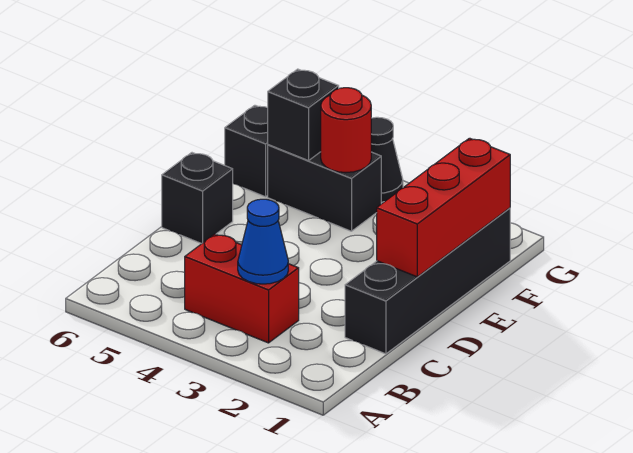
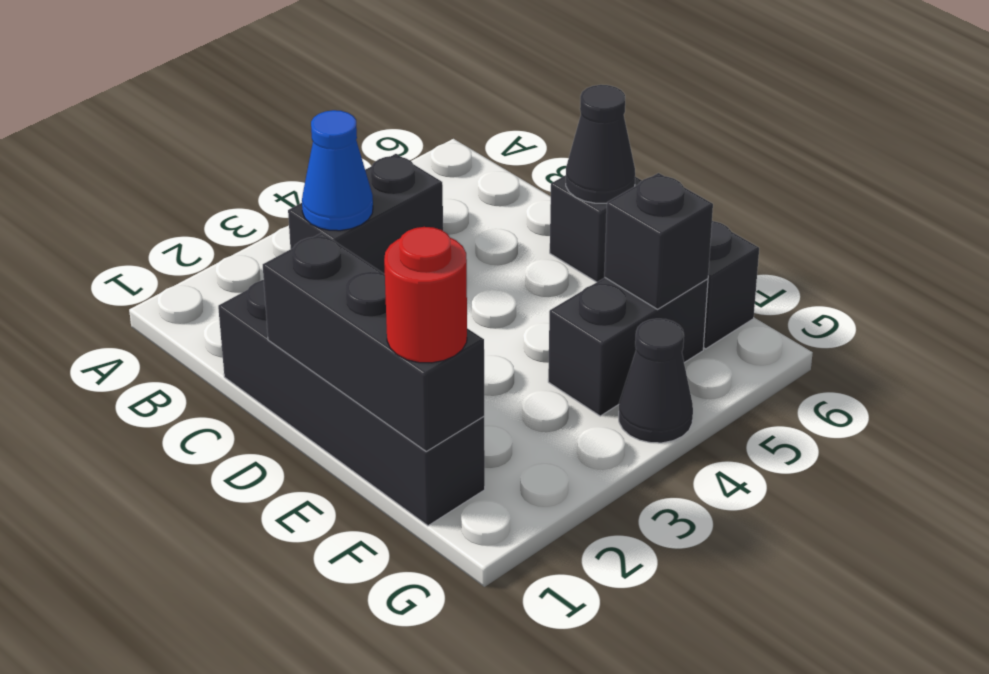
red 1x2 brick [185,234,299,343] -> black 1x2 brick [288,154,443,274]
red 1x3 brick [377,138,510,277] -> black 1x3 brick [263,233,484,451]
none -> black 1x1 cone [566,85,635,203]
red 1x1 round brick [321,88,371,173] -> red 1x1 round brick moved to [384,227,467,363]

